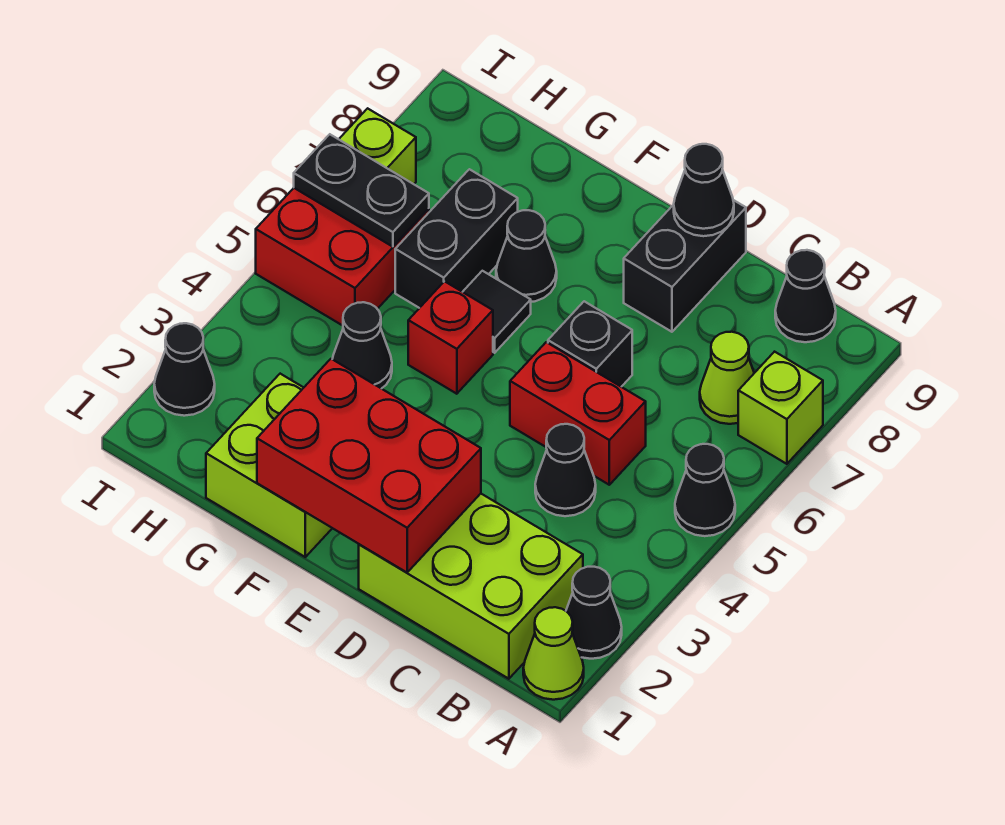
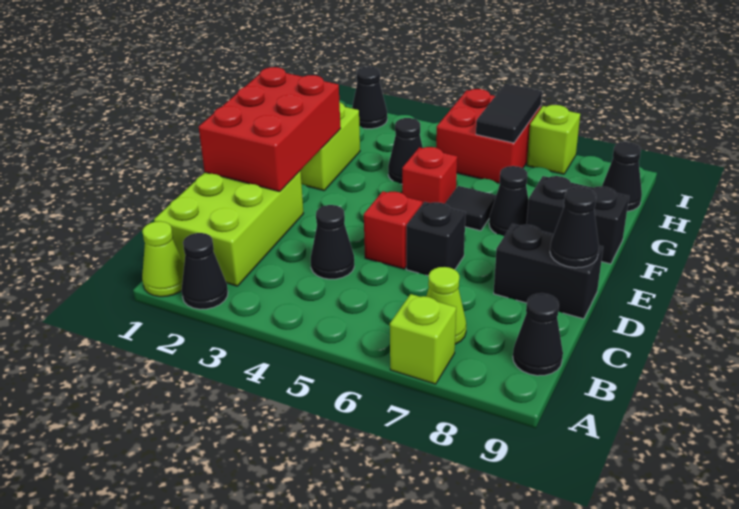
black 1x1 cone [675,444,735,536] -> black 1x1 cone moved to [602,142,642,211]
red 1x2 brick [510,342,646,485] -> red 1x1 brick [364,191,422,269]
black 1x2 brick [395,169,518,308] -> black 1x2 brick moved to [527,176,629,264]
black 1x2 plate [294,134,429,247] -> black 1x2 tile [476,84,542,143]

